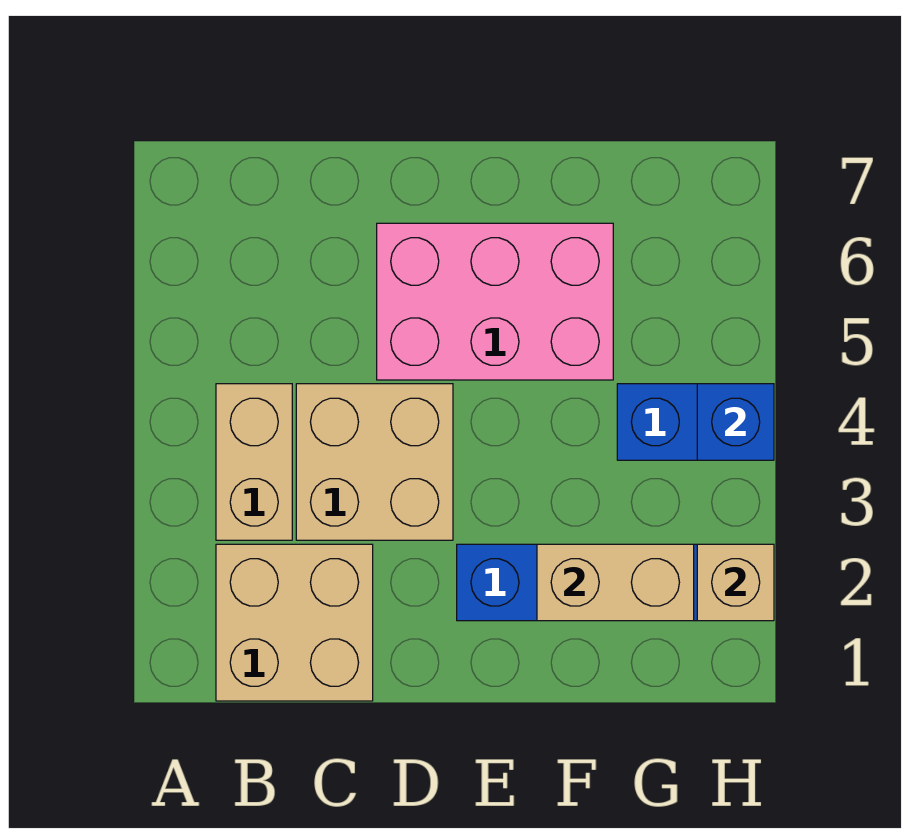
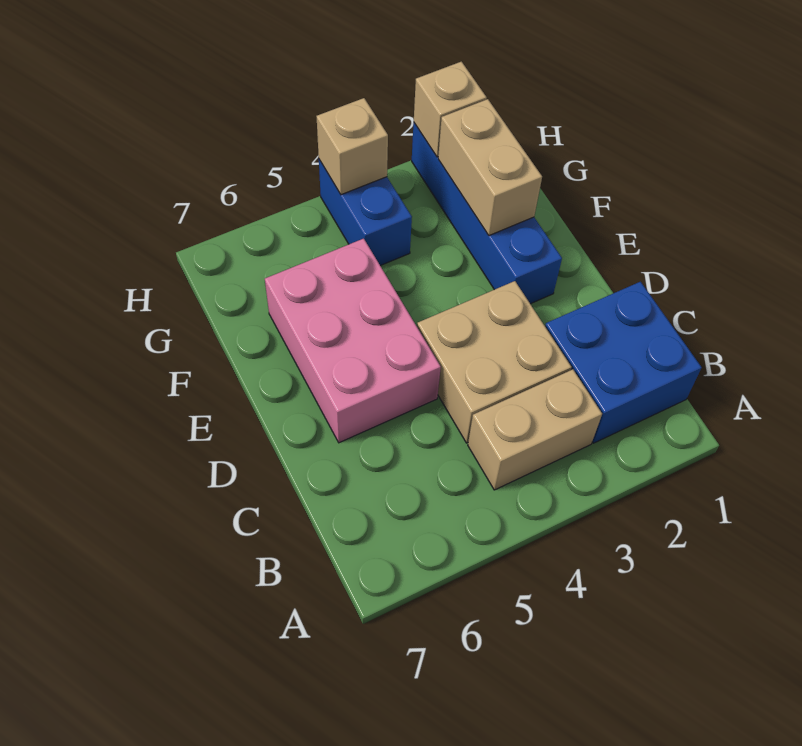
tan 2x2 brick [216,544,373,701] -> blue 2x2 brick [545,282,702,443]
blue 1x1 brick [697,384,774,460] -> tan 1x1 brick [316,98,388,195]

